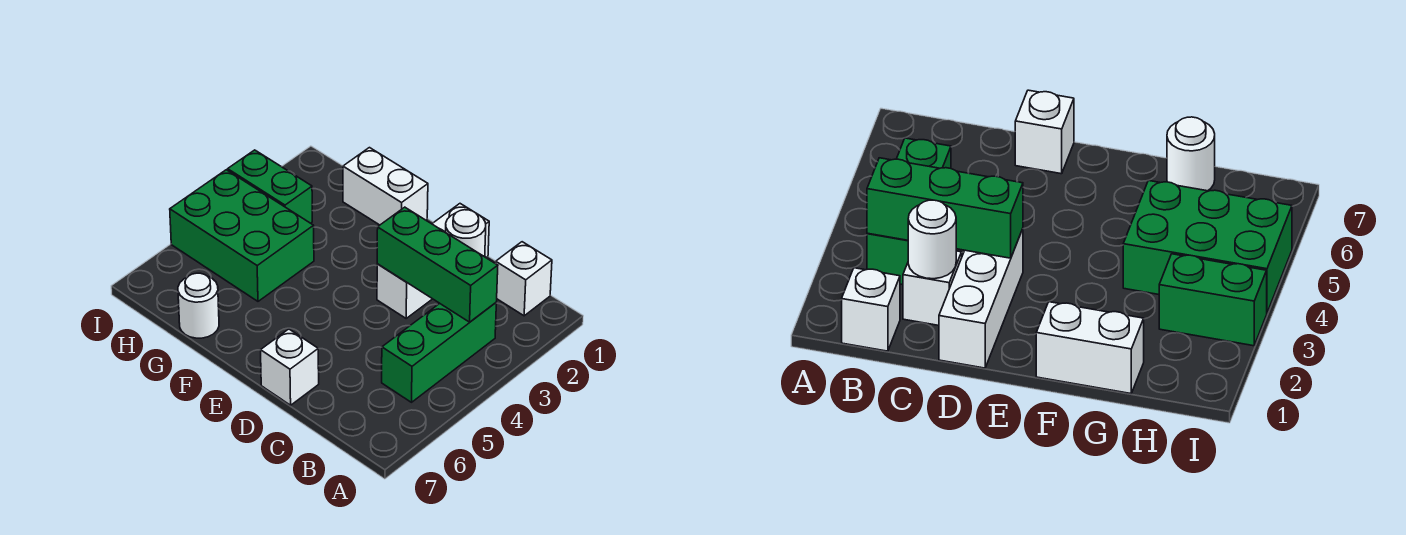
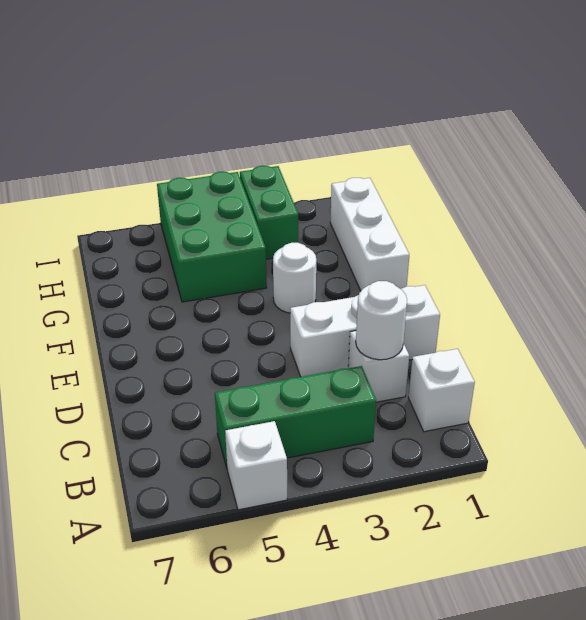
green 1x3 brick [377,207,498,322] -> none
white 1x1 brick [261,329,319,405] -> white 1x1 brick moved to [225,421,287,510]
white 1x2 brick [343,148,428,225] -> white 1x3 brick [330,178,409,291]
white 1x1 round brick [178,273,219,338] -> white 1x1 round brick moved to [273,243,316,313]

